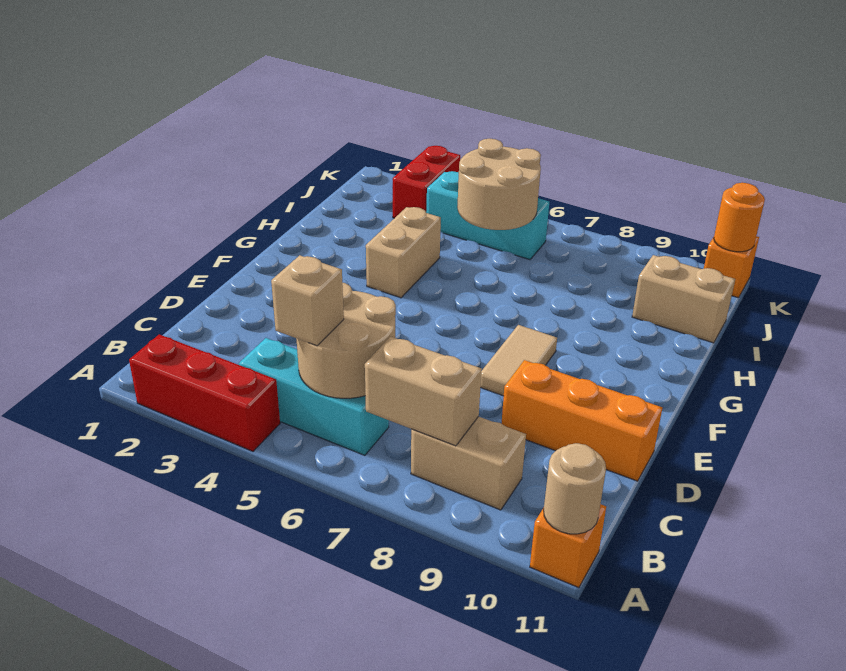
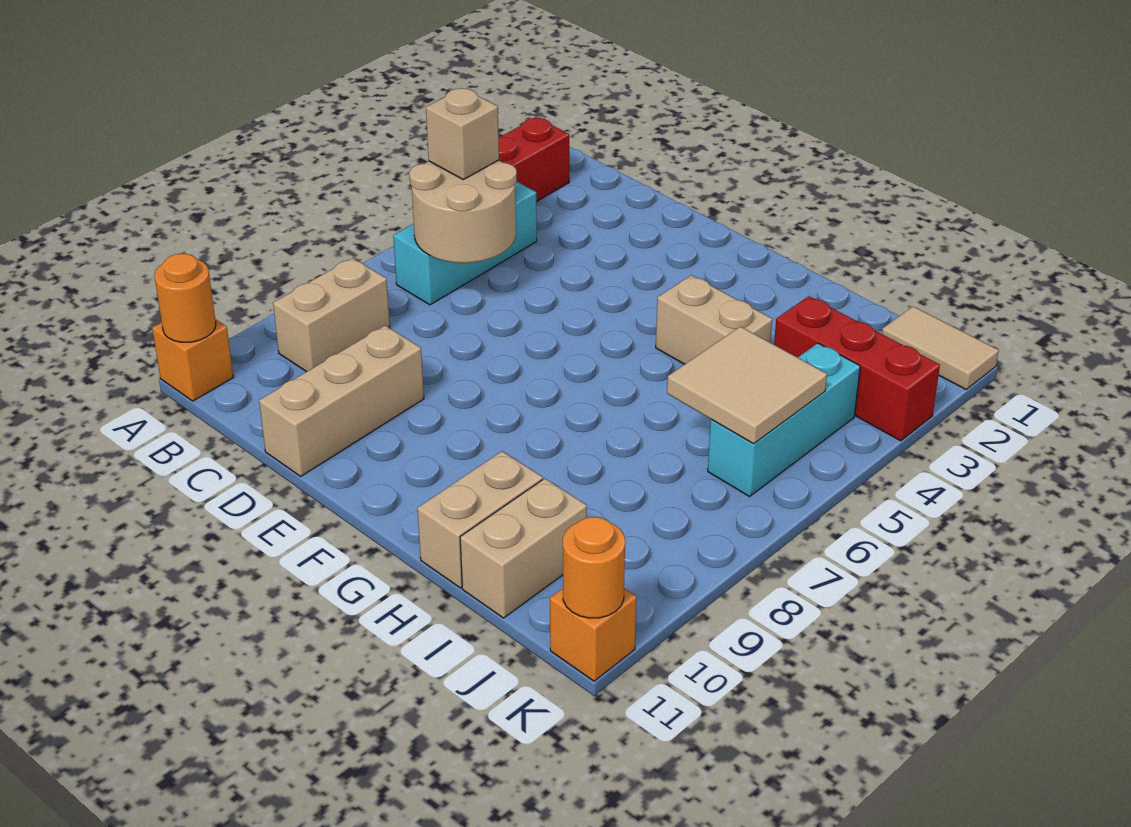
tan 1x1 round brick [544,443,606,534] -> orange 1x1 round brick [154,254,216,342]
tan 1x2 brick [365,336,482,446] -> tan 1x2 brick moved to [417,451,543,588]
orange 1x3 brick [501,360,662,481] -> tan 1x3 brick [259,326,424,476]
tan 1x2 tile [480,325,557,396] -> tan 1x2 tile moved to [882,307,999,389]
tan 2x2 round brick [457,139,541,230] -> tan 2x2 tile [667,327,827,444]
red 1x2 brick [393,146,460,218] -> red 1x3 brick [774,296,940,441]

